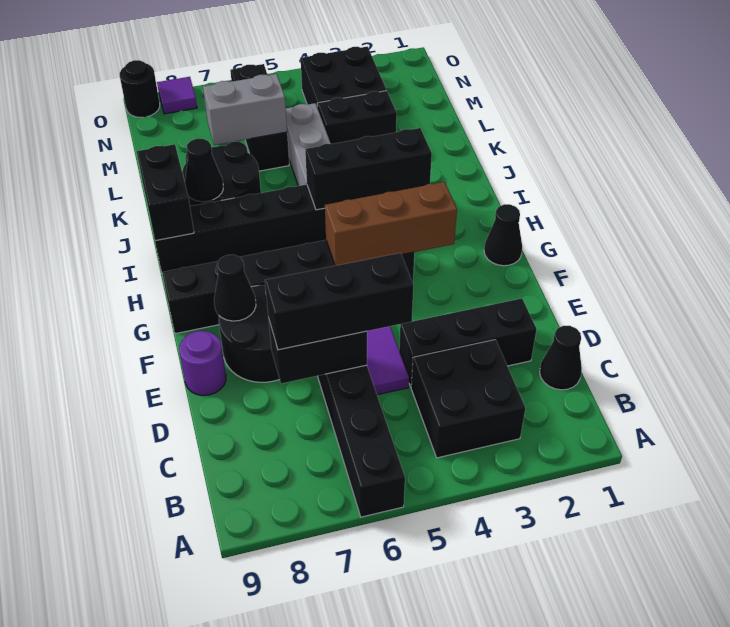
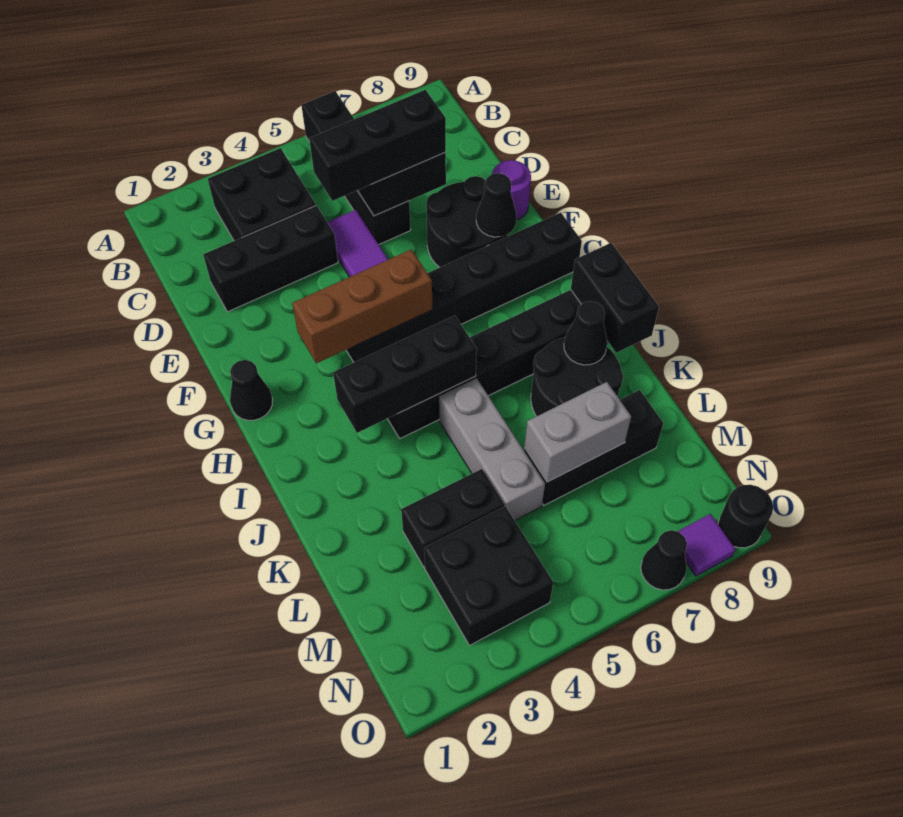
black 1x1 cone [540,326,582,390] -> black 1x1 cone moved to [641,530,687,590]
black 1x3 brick [230,64,289,171] -> black 1x3 brick turned to [524,390,663,505]

